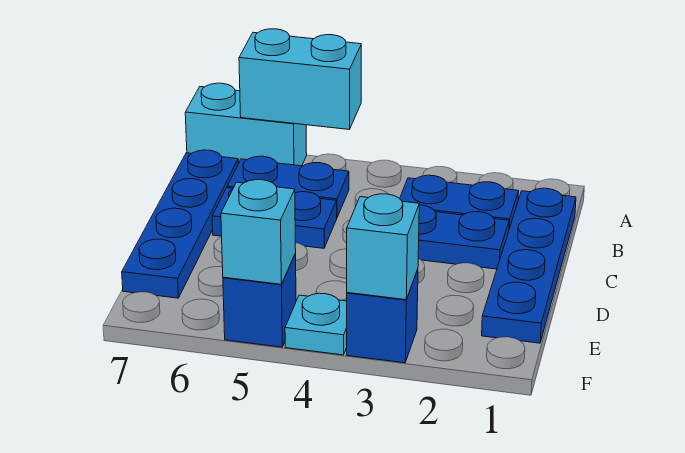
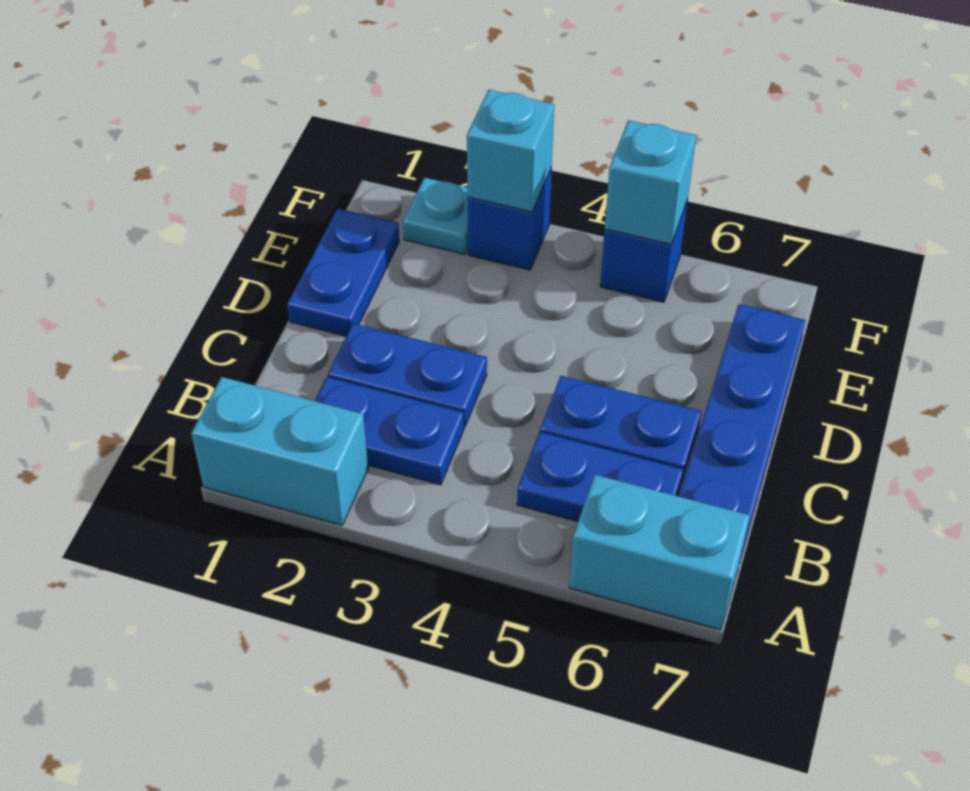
cyan 1x2 brick [239,29,361,130] -> cyan 1x2 brick moved to [191,377,368,525]
blue 1x4 plate [482,188,576,343] -> blue 1x2 plate [287,209,399,336]
cyan 1x1 plate [285,293,347,355] -> cyan 1x1 plate moved to [403,178,468,254]

